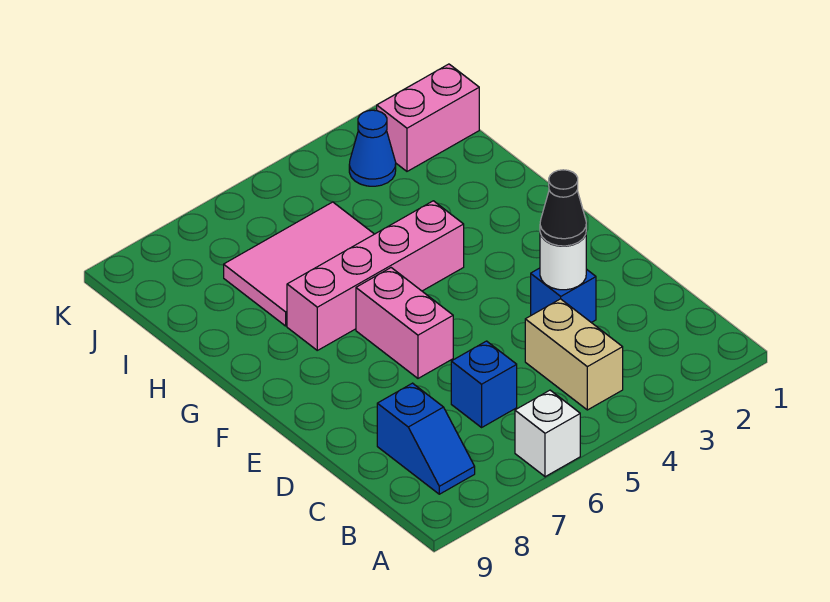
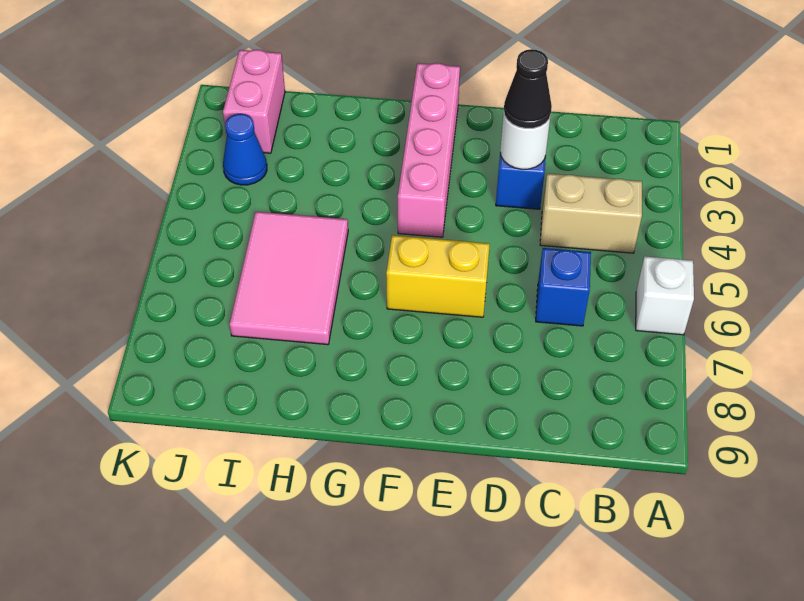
blue 1x2 slope [377,383,475,494] -> none
pink 1x2 brick [356,268,453,378] -> yellow 1x2 brick [386,235,490,317]
pink 1x4 brick [287,201,464,350] -> pink 1x4 brick moved to [398,63,460,237]

